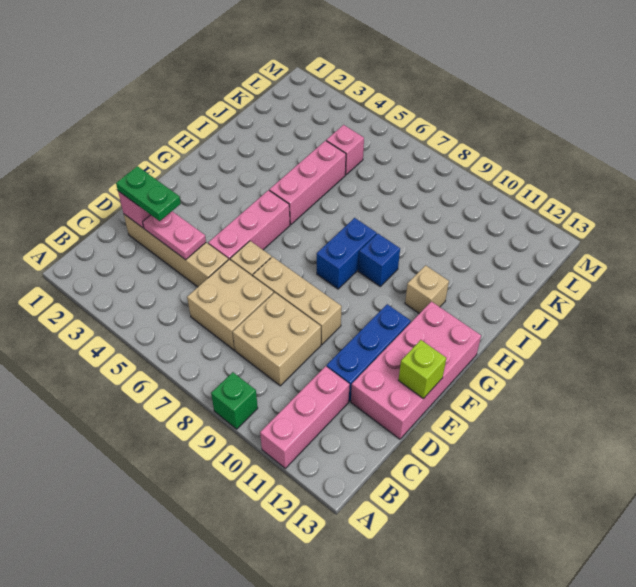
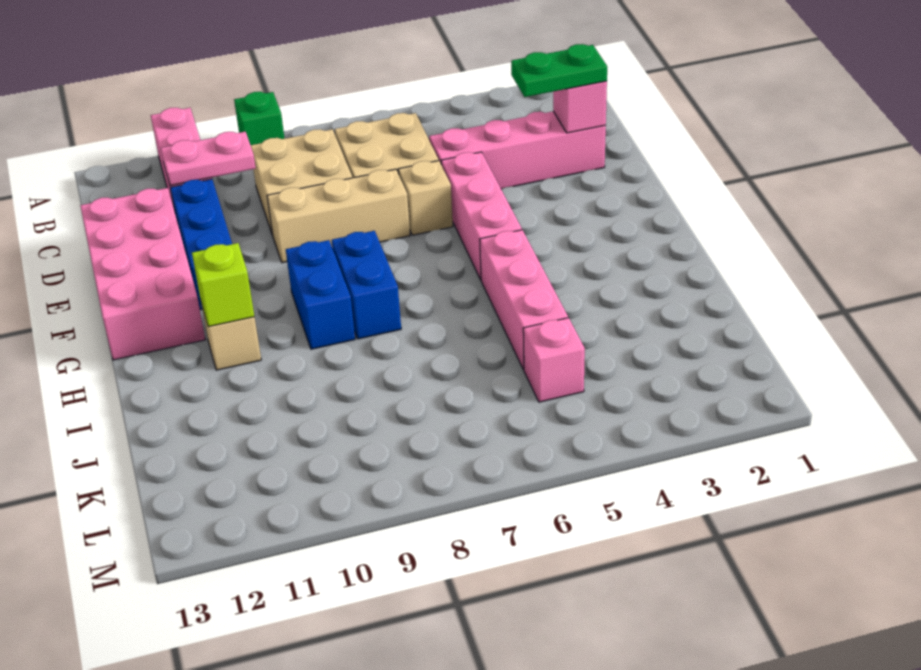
tan 1x4 brick [124,214,228,287] -> pink 1x4 brick [429,111,606,189]
pink 1x2 plate [143,211,206,260] -> pink 1x2 plate moved to [161,132,256,186]
lime 1x1 brick [398,340,446,399] -> lime 1x1 brick moved to [192,243,254,327]
blue 1x1 brick [358,233,400,286] -> blue 1x2 brick [286,240,355,349]

